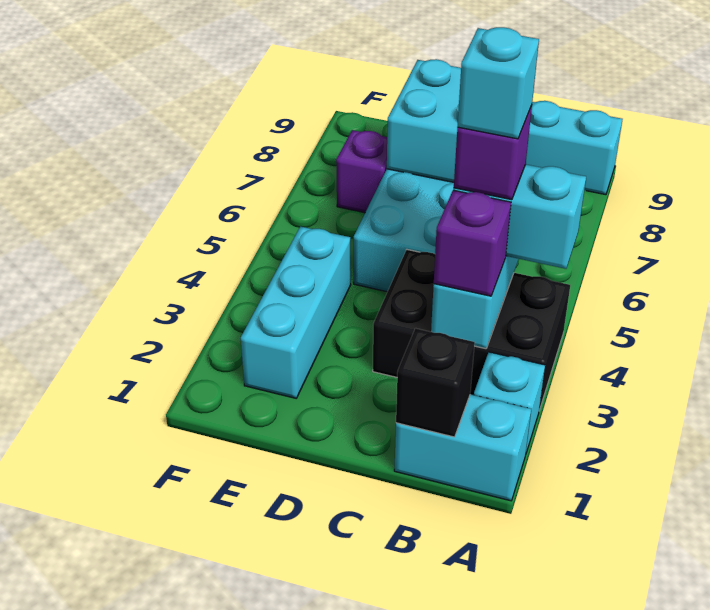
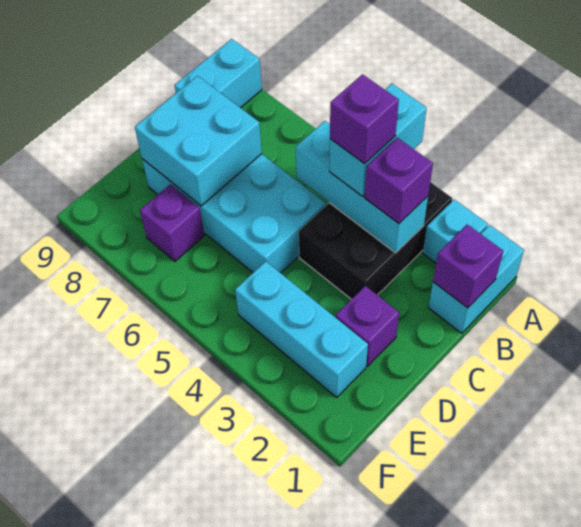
black 1x1 brick [396,328,475,437] -> purple 1x1 brick [433,225,503,308]
cyan 1x1 brick [458,27,539,139] -> none
none -> purple 1x1 brick [336,286,399,366]

